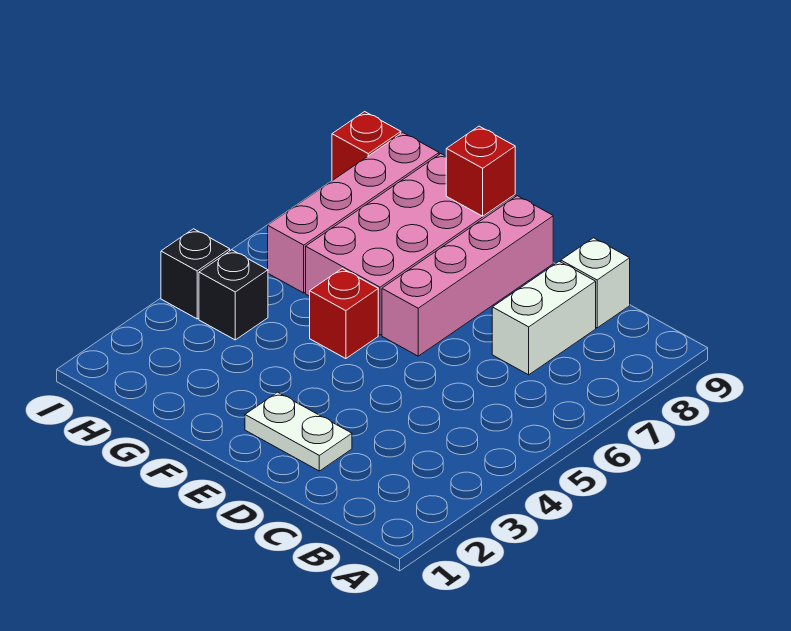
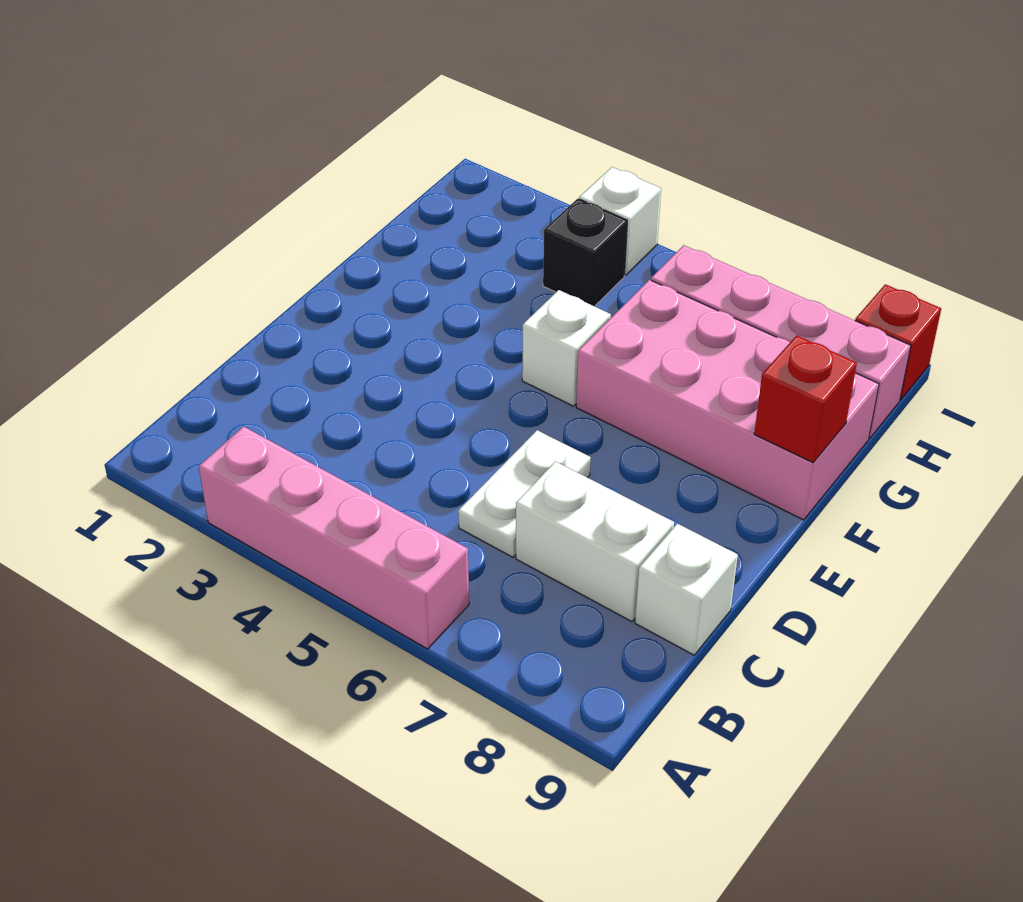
white 1x2 plate [245,392,352,471] -> white 1x2 plate moved to [458,430,591,557]
pink 1x4 brick [382,196,553,356] -> pink 1x4 brick moved to [199,426,469,649]
red 1x1 brick [310,269,378,359] -> white 1x1 brick [522,290,611,406]
black 1x1 brick [161,229,230,319] -> white 1x1 brick [579,167,661,275]

